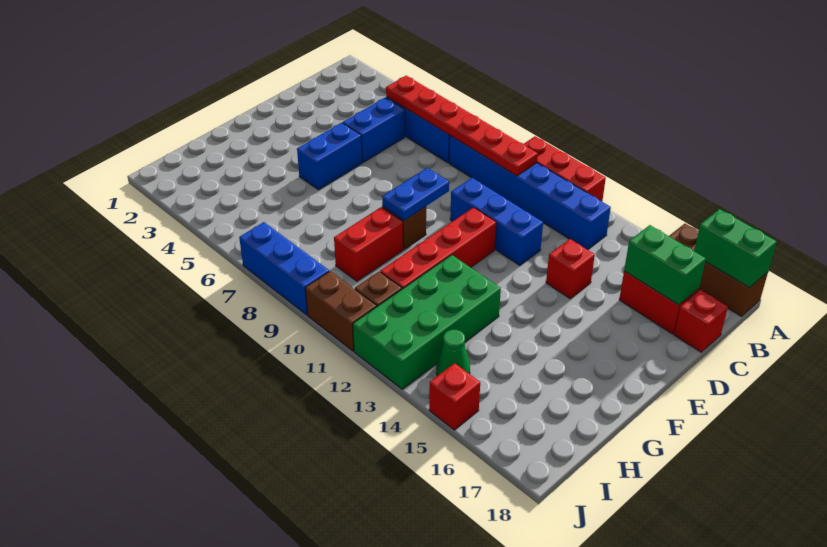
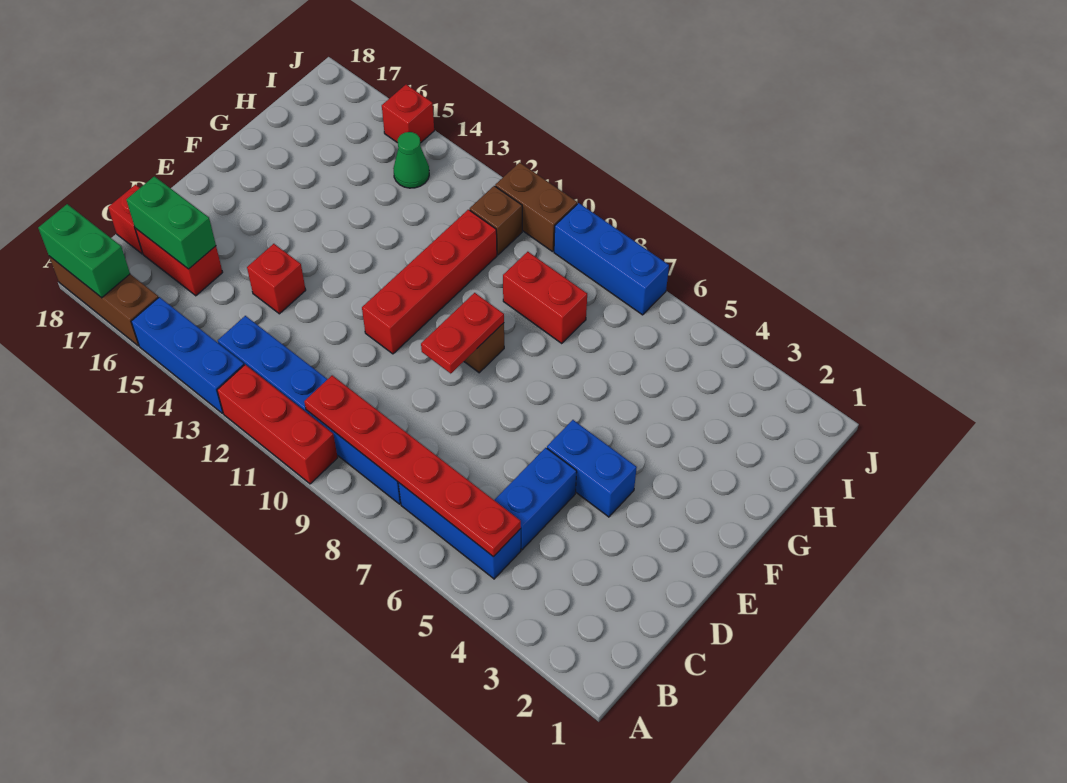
blue 1x3 brick [450,178,543,266] -> blue 1x3 brick moved to [131,297,244,413]
blue 1x2 brick [297,123,362,190] -> blue 1x2 brick turned to [547,420,637,517]
blue 1x2 plate [382,168,449,220] -> red 1x2 plate [421,293,504,373]
red 1x2 brick [334,207,403,281] -> red 1x2 brick turned to [503,252,587,343]
green 2x4 brick [353,255,501,389] -> none

